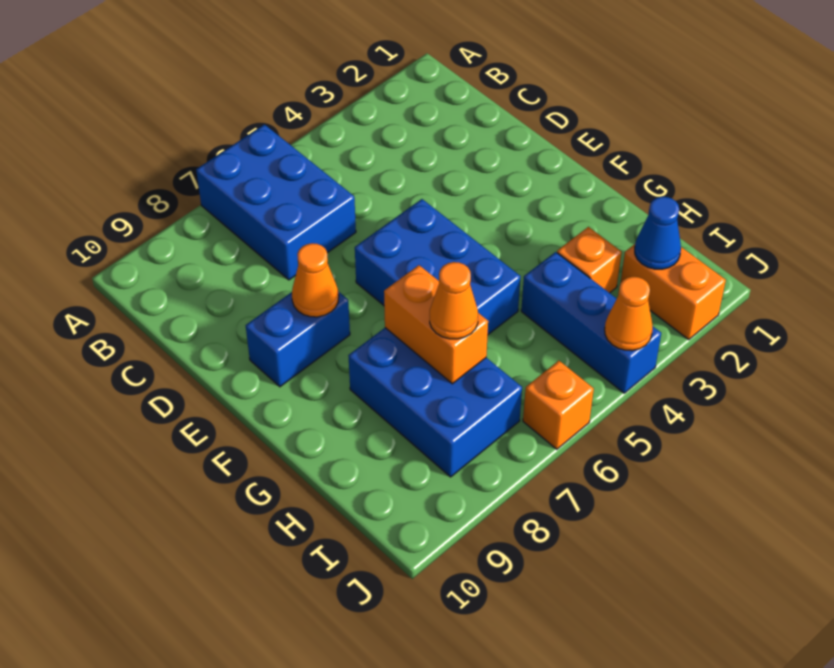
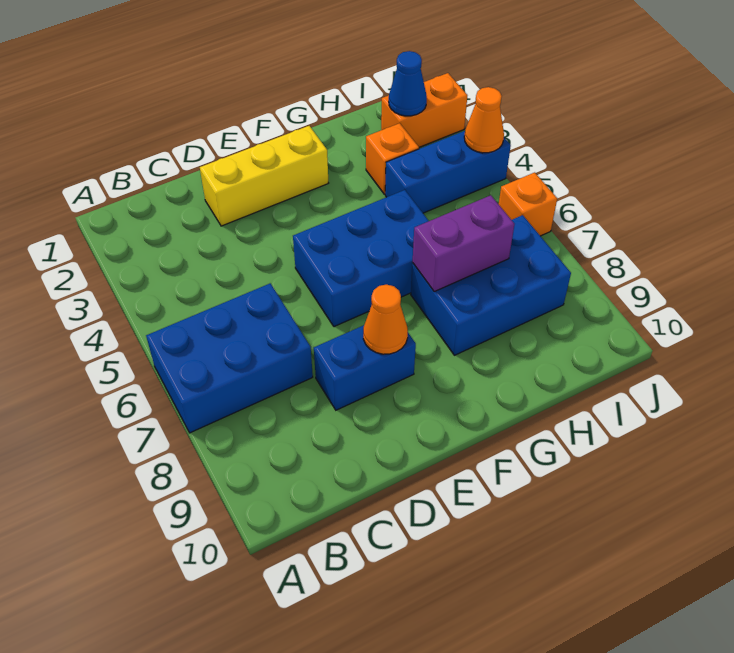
none -> yellow 1x3 brick [200,126,328,226]
blue 1x2 brick [246,291,350,387] -> blue 1x2 brick turned to [314,325,416,410]
orange 1x2 brick [384,265,488,384] -> purple 1x2 brick [413,195,514,291]
orange 1x1 cone [430,262,478,339] -> none

